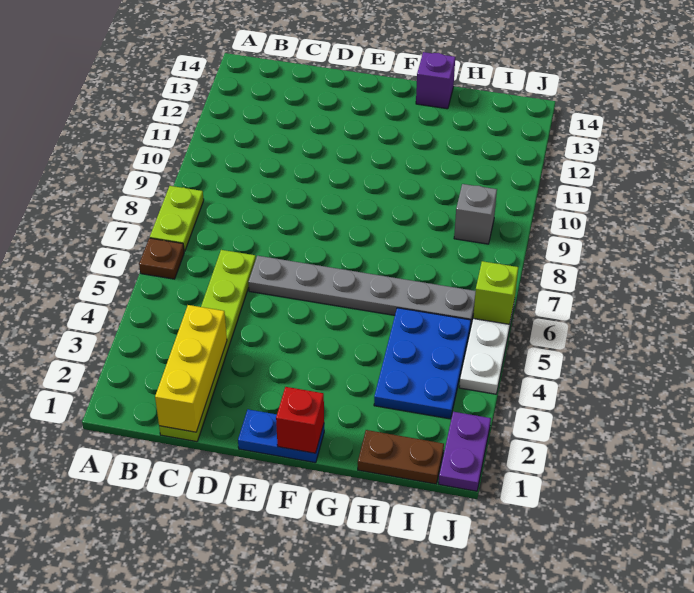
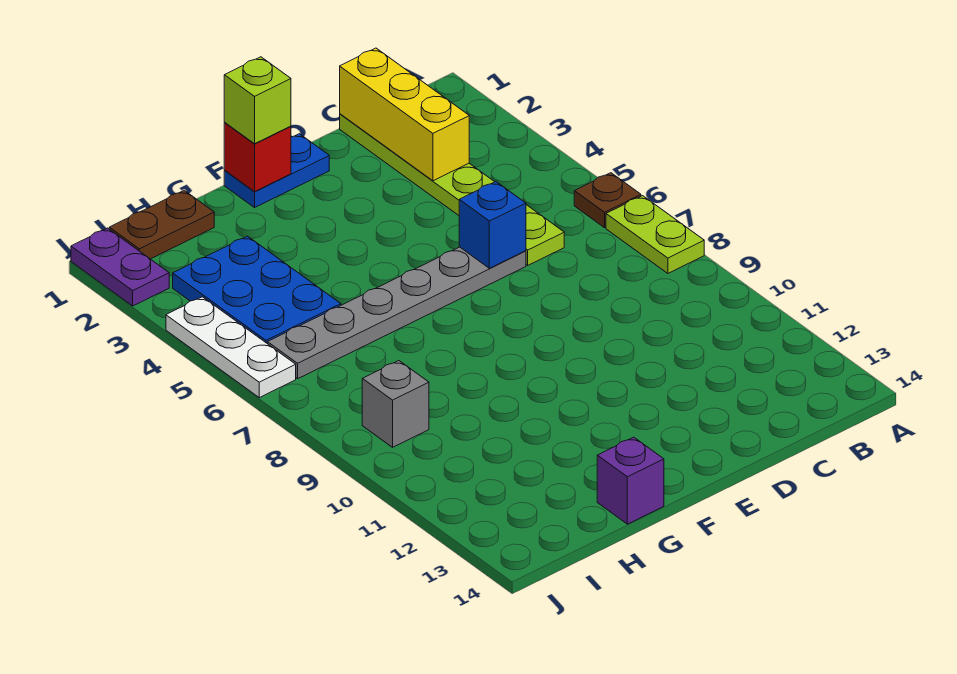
none -> blue 1x1 brick [459,182,526,268]
lime 1x1 brick [473,261,518,324] -> lime 1x1 brick moved to [224,57,291,144]

